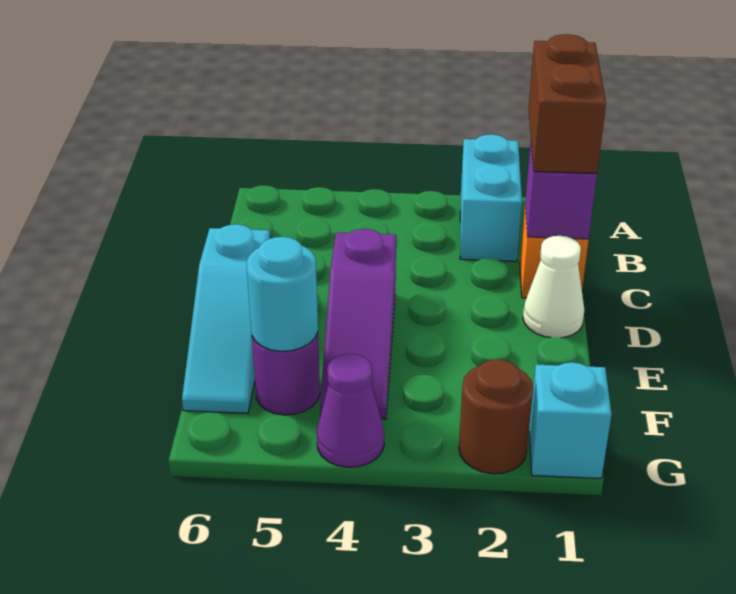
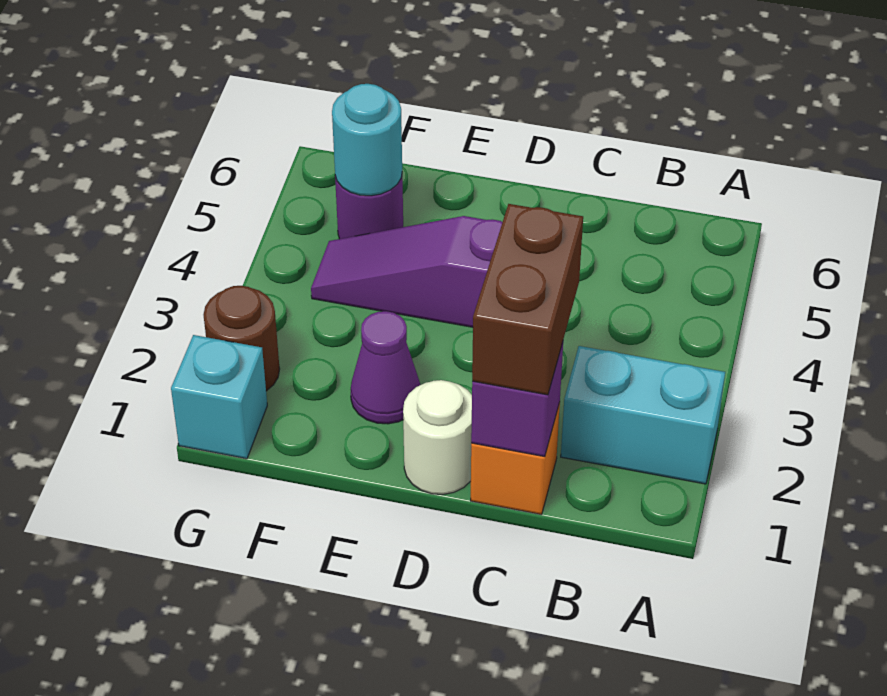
brown 1x2 brick [529,34,606,173] -> brown 1x2 brick turned to [472,204,583,395]
white 1x1 cone [523,236,584,338] -> white 1x1 round brick [403,380,472,494]
cyan 1x3 slope [182,224,270,413] -> none
purple 1x1 cone [317,354,384,467] -> purple 1x1 cone moved to [350,311,420,424]

